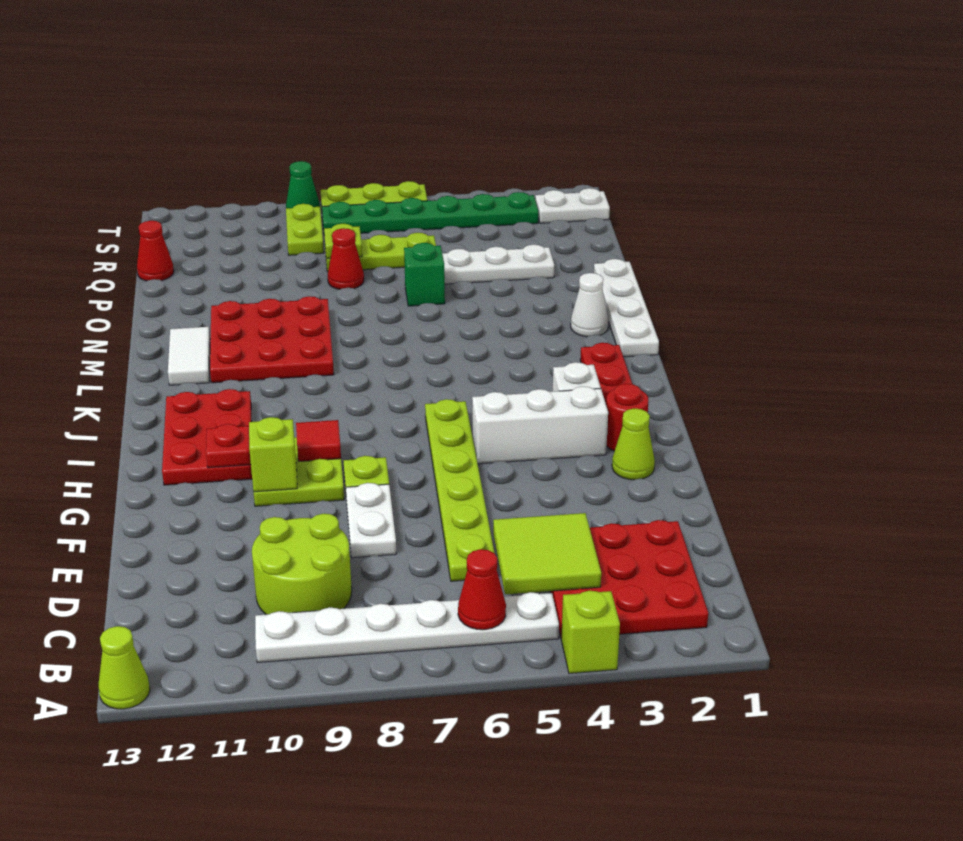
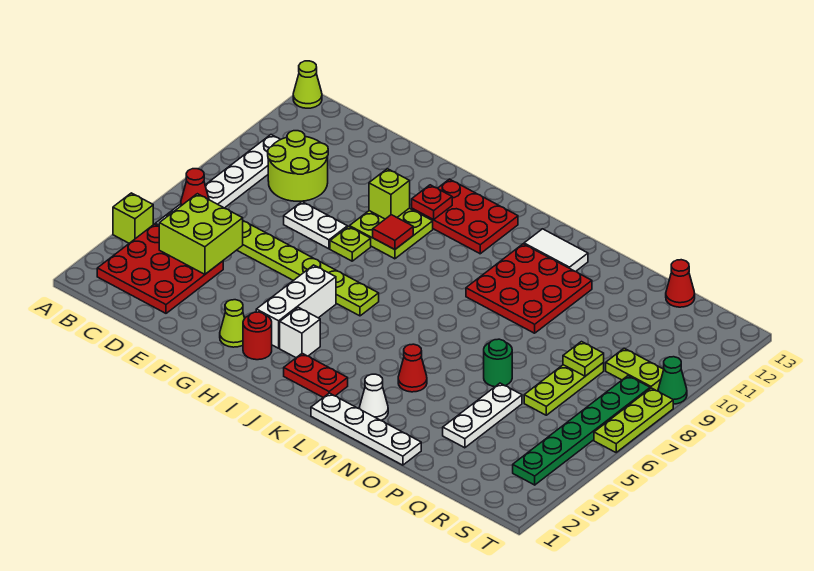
lime 2x2 tile [493,513,601,594] -> lime 2x2 brick [159,194,243,274]
green 1x1 brick [404,243,445,306] -> green 1x1 round brick [484,339,512,387]
red 1x1 cone [328,228,364,289] -> red 1x1 cone moved to [398,344,427,392]
white 1x2 plate [535,188,610,223] -> none

